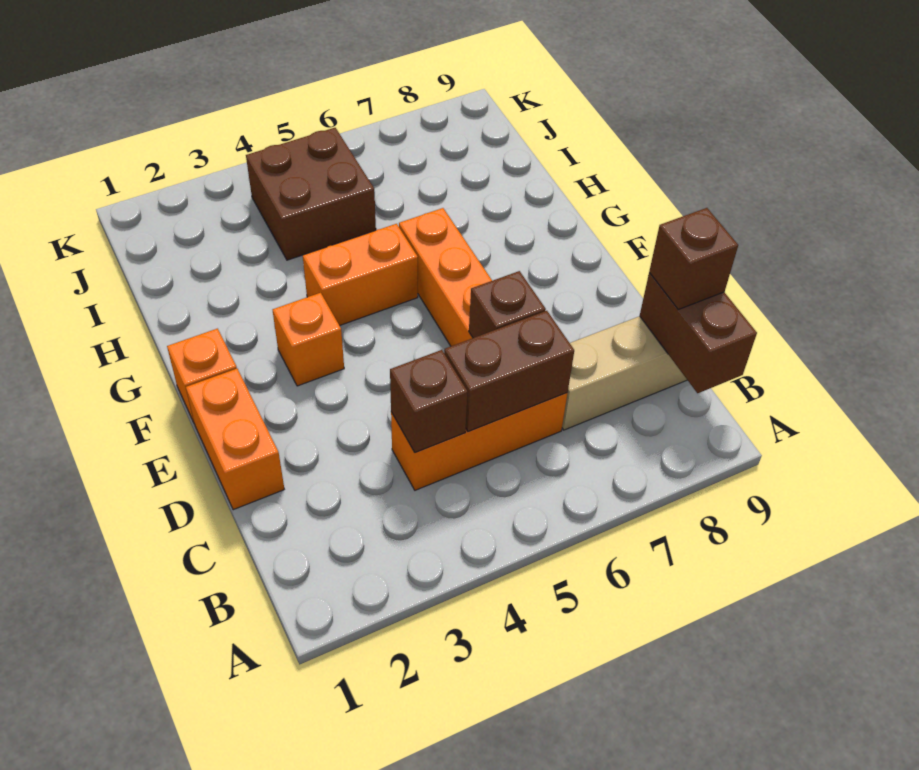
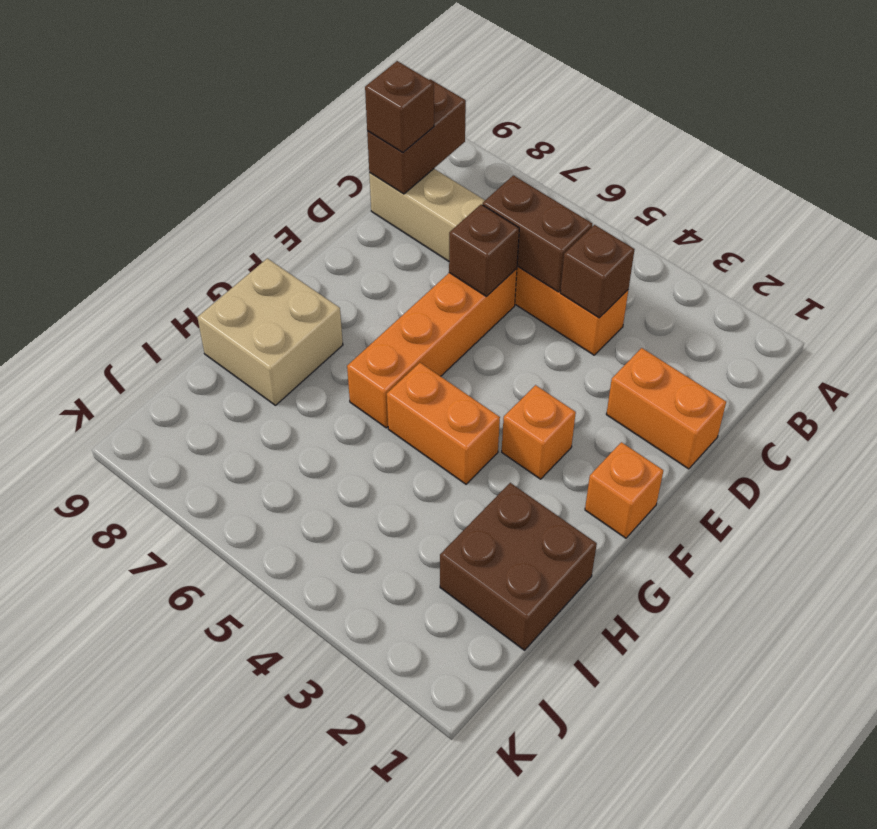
orange 1x2 brick [186,369,284,510] -> orange 1x2 brick turned to [606,348,726,469]
none -> tan 2x2 brick [197,258,343,405]
brown 2x2 brick [246,128,376,260] -> brown 2x2 brick moved to [440,483,597,650]

